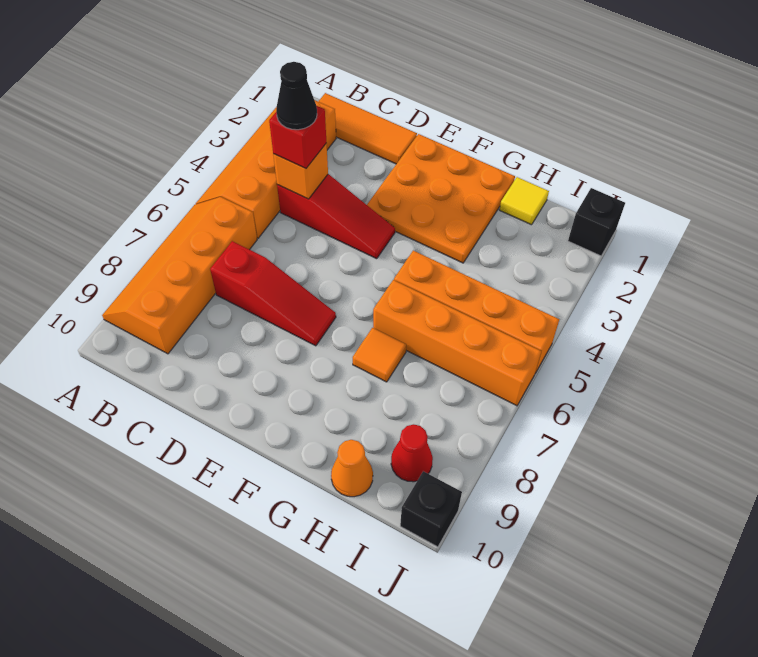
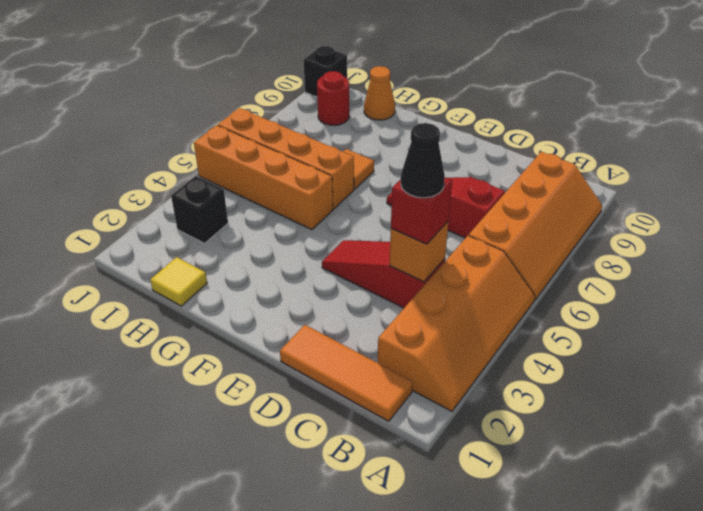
orange 3x3 plate [367,134,515,263] -> none
red 1x1 cone [391,424,433,482] -> red 1x1 round brick [317,71,349,125]
black 1x1 brick [568,188,625,256] -> black 1x1 brick moved to [171,176,228,243]

